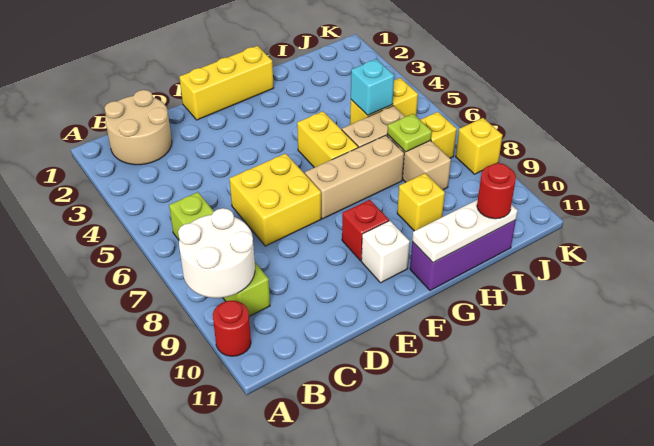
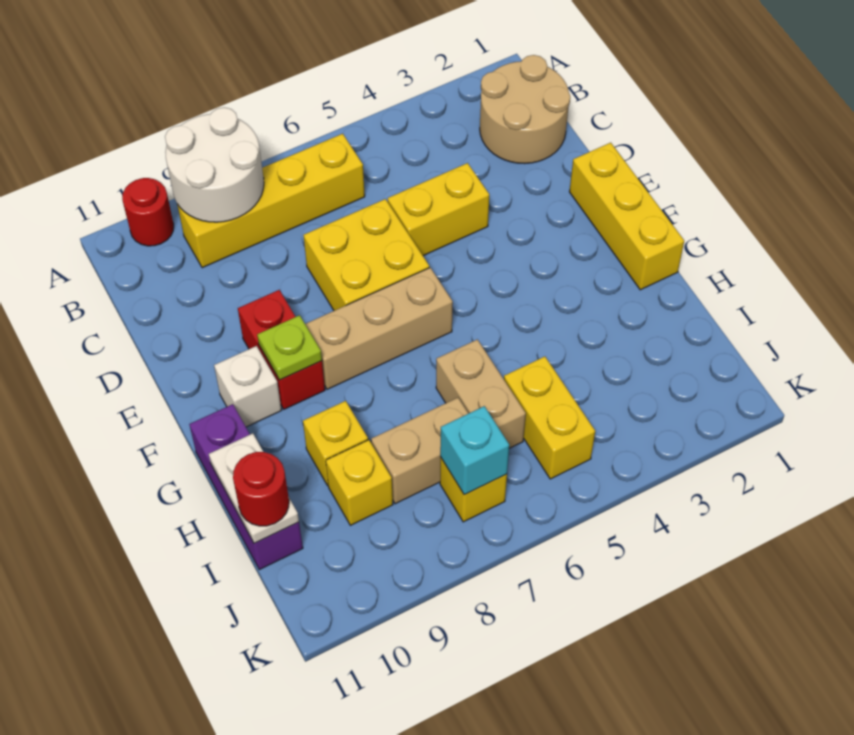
lime 1x4 brick [169,192,270,316] -> yellow 1x4 brick [177,134,365,268]
tan 1x3 brick [305,135,404,219] -> tan 1x3 brick turned to [305,268,453,389]
red 1x1 brick [342,200,389,261] -> red 1x2 brick [238,290,325,409]
yellow 1x2 brick [297,111,358,168] -> yellow 1x2 brick moved to [388,163,489,256]
white 1x3 plate [412,200,518,263] -> white 1x2 plate [209,433,299,543]
cyan 1x1 brick [351,59,394,115] -> cyan 1x1 brick moved to [440,406,509,495]
lime 1x1 plate [387,114,432,152] -> lime 1x1 plate moved to [257,315,322,380]
yellow 1x1 brick [456,118,503,174] -> yellow 1x1 brick moved to [326,440,393,525]

